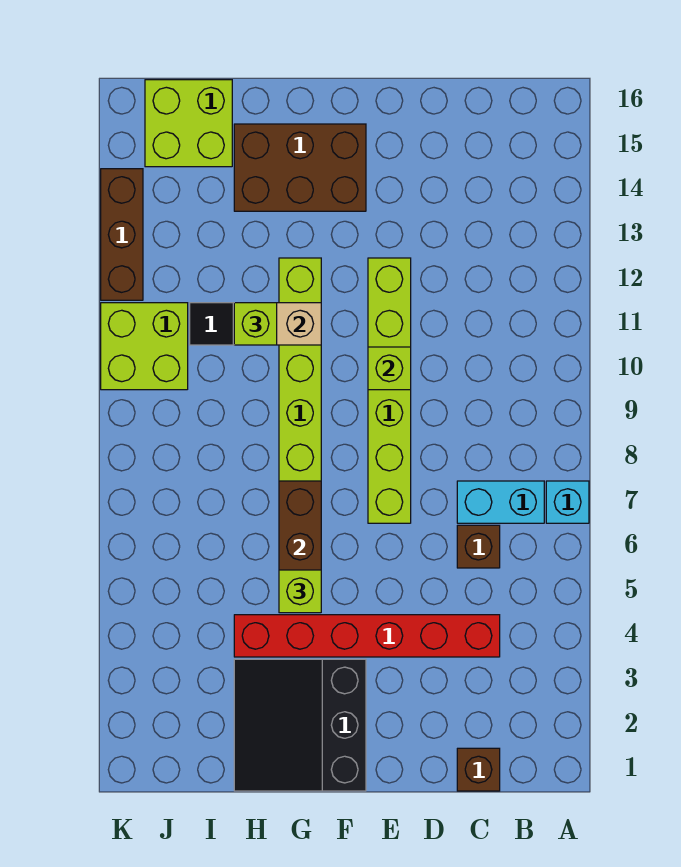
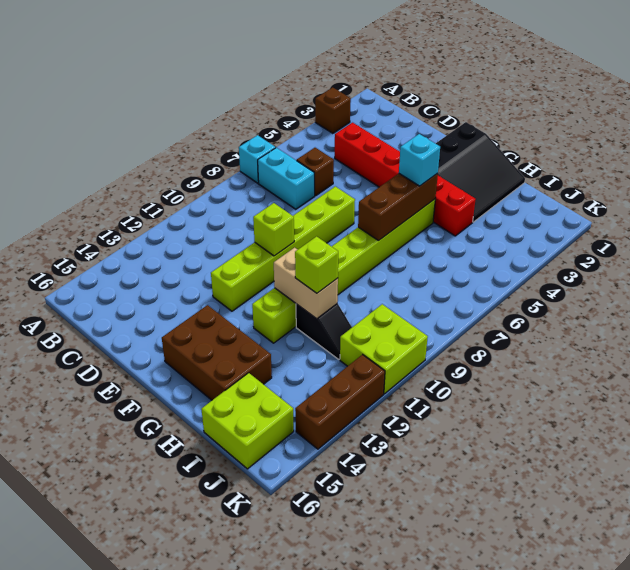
brown 1x1 brick [457,748,500,791] -> brown 1x1 brick moved to [315,87,351,133]
lime 1x1 brick [279,570,321,613] -> cyan 1x1 brick [399,134,440,186]

